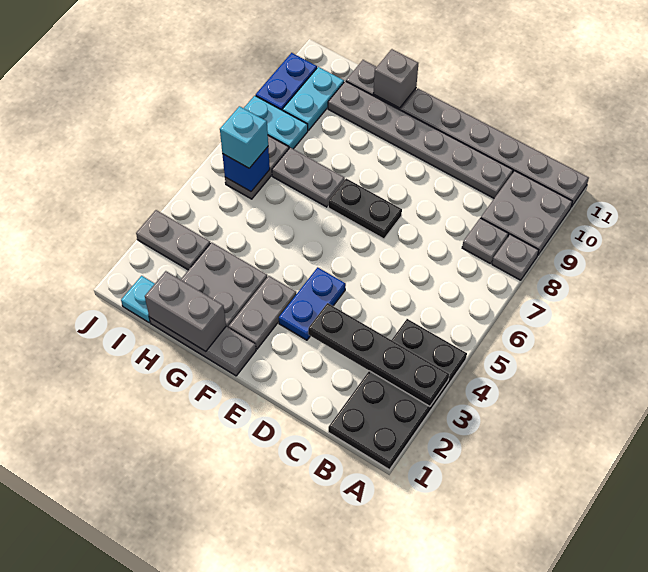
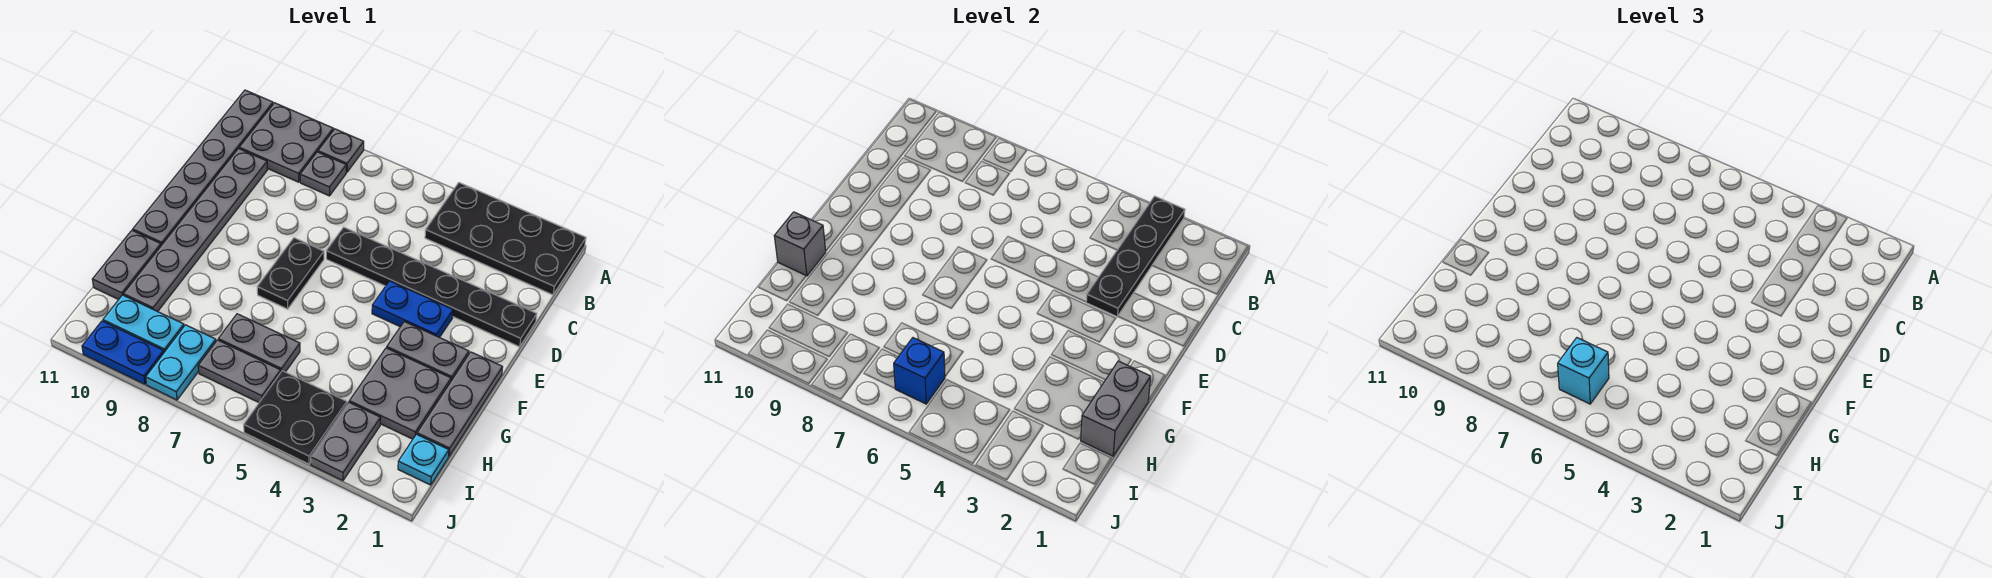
none -> black 1x6 plate [326,227,537,347]
grey 1x2 plate [272,148,345,207] -> grey 1x2 plate turned to [218,314,300,372]
none -> black 2x2 plate [244,371,347,464]

